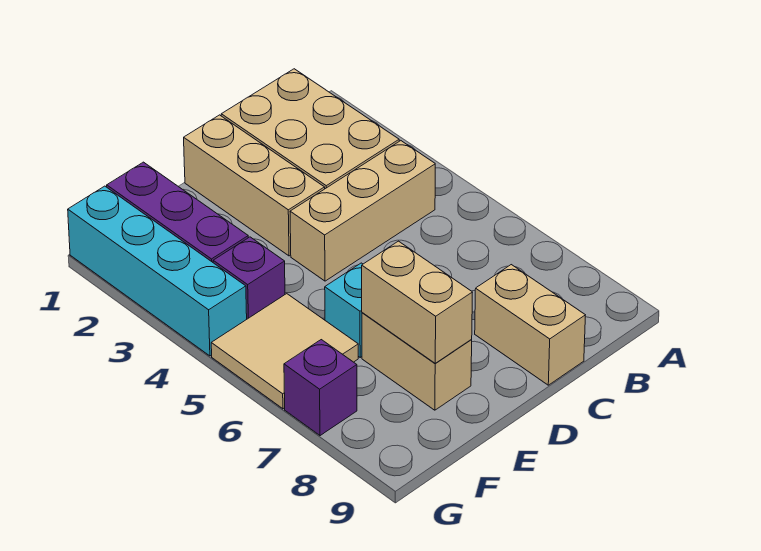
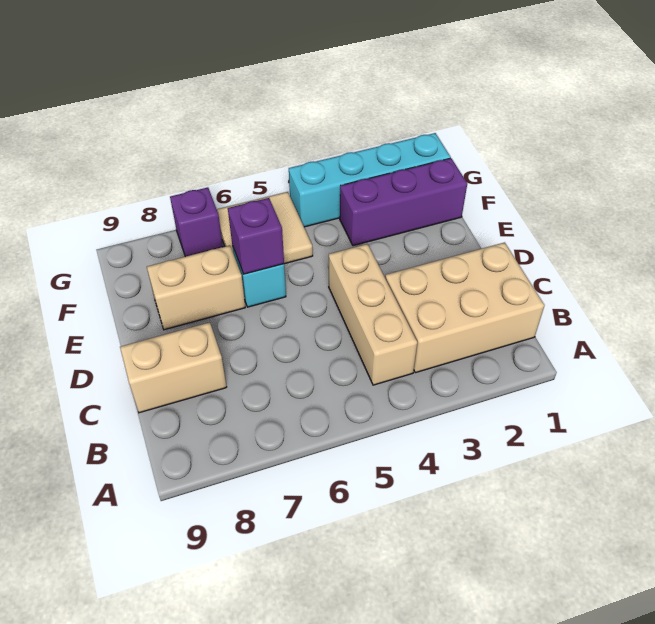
tan 1x3 brick [184,115,325,256] -> none
tan 1x2 brick [362,241,473,363] -> none
purple 1x1 brick [213,237,285,319] -> purple 1x1 brick moved to [228,198,284,274]

